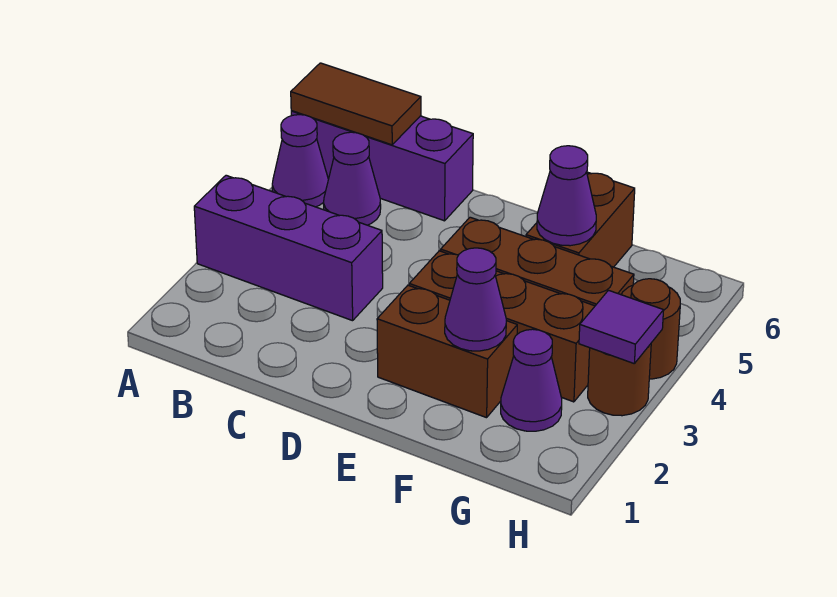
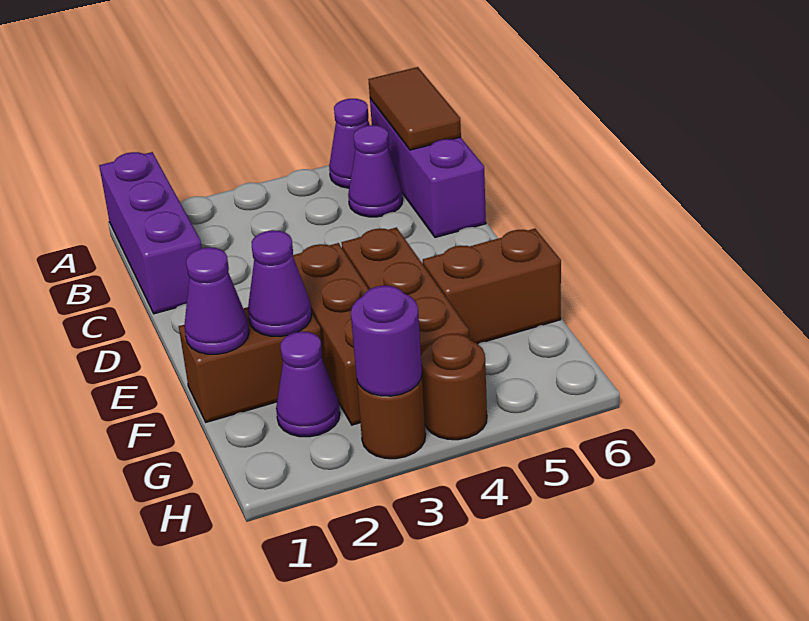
purple 1x3 brick [194,175,383,321] -> purple 1x3 brick moved to [99,152,202,314]
brown 1x2 brick [377,285,517,418] -> brown 1x2 brick turned to [179,307,324,422]
purple 1x1 cone [537,146,596,246] -> purple 1x1 cone moved to [184,247,249,354]
purple 1x1 tile [579,290,664,363] -> purple 1x1 round brick [351,286,422,396]

